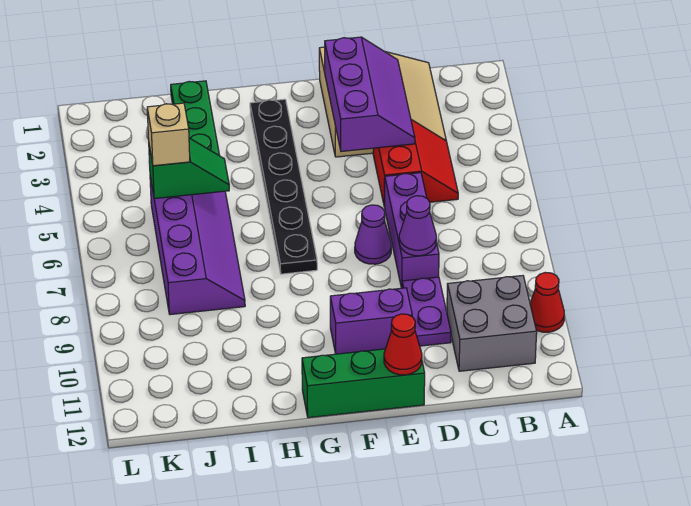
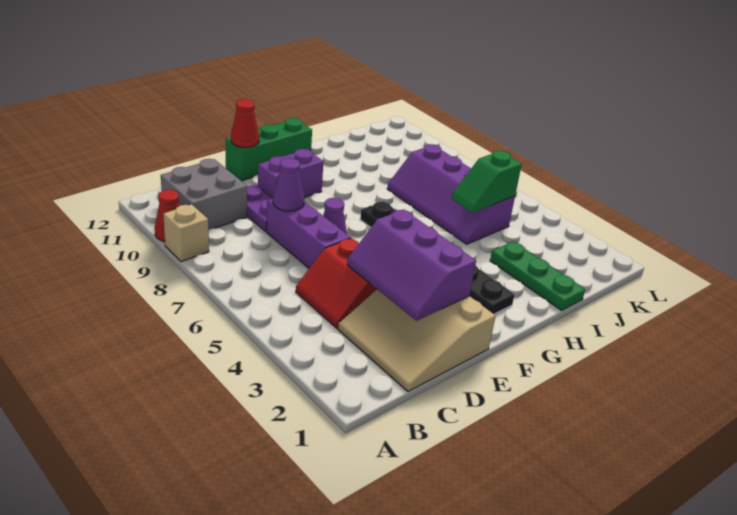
tan 1x1 brick [147,103,190,166] -> tan 1x1 brick moved to [163,204,209,262]

